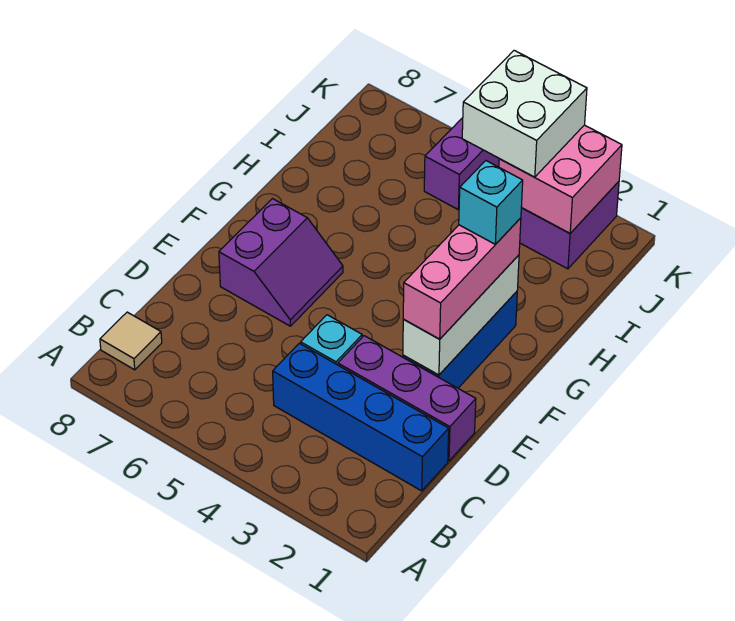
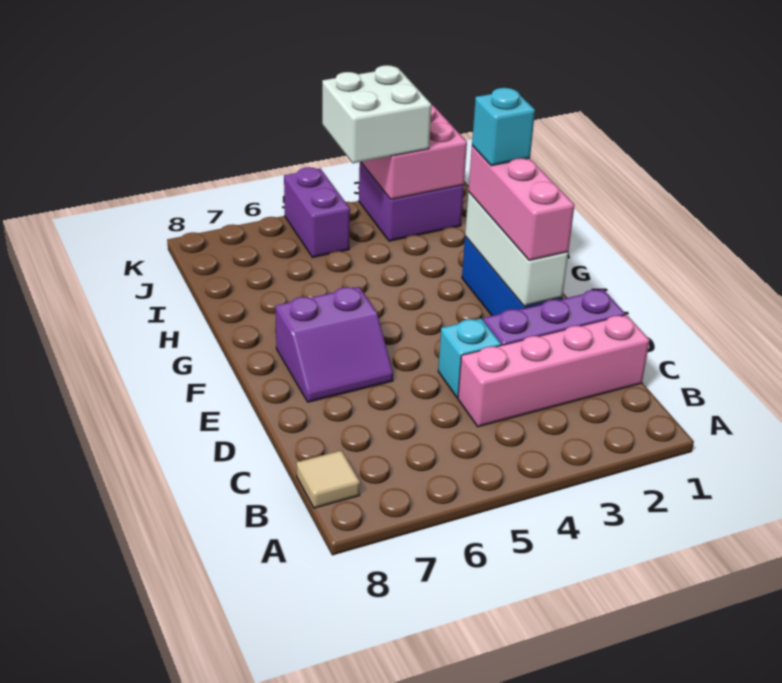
blue 1x4 brick [273,343,449,491] -> pink 1x4 brick [458,315,650,427]
purple 2x2 slope [219,199,343,326] -> purple 2x2 slope turned to [275,287,393,402]

